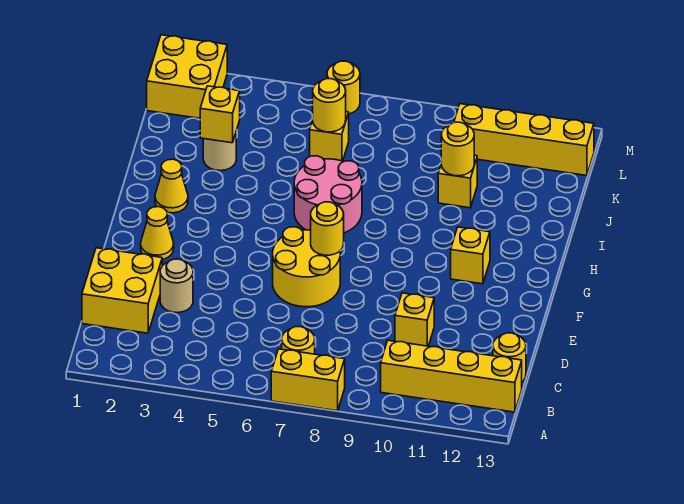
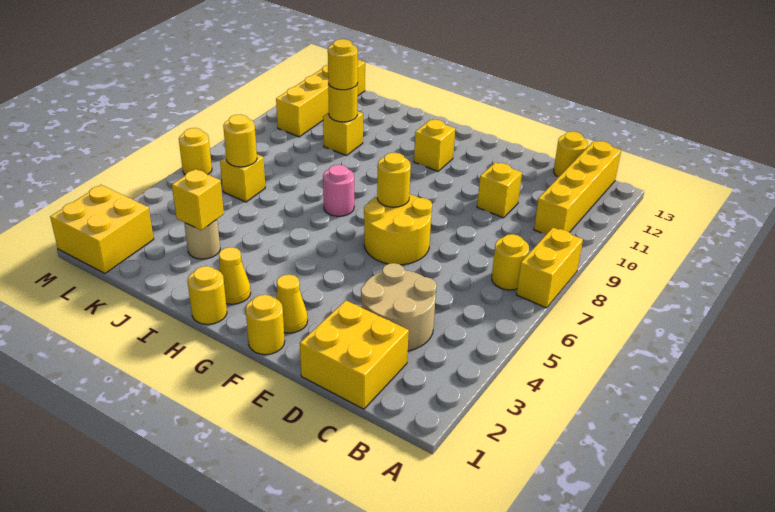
tan 1x1 round brick [160,259,193,313] -> tan 2x2 round brick [361,263,437,351]
none -> yellow 1x1 round brick [246,295,285,355]
none -> yellow 1x1 round brick [188,266,227,324]
pink 2x2 round brick [294,156,362,233] -> pink 1x1 round brick [323,165,354,216]
none -> yellow 1x1 round brick [328,39,358,90]

